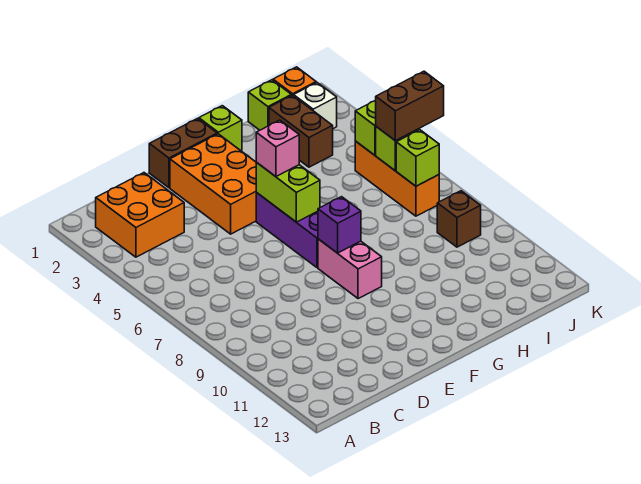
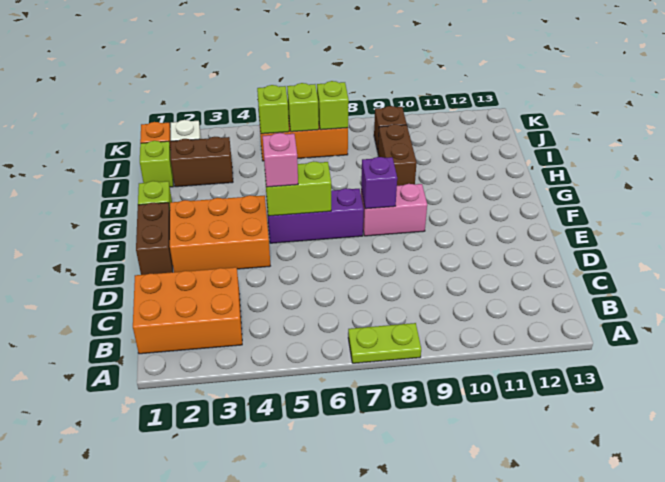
none -> lime 1x2 plate [348,323,421,363]
orange 2x2 brick [96,173,184,257] -> orange 2x3 brick [133,267,242,354]
brown 1x2 brick [376,71,444,141] -> brown 1x2 brick moved to [378,124,417,186]

